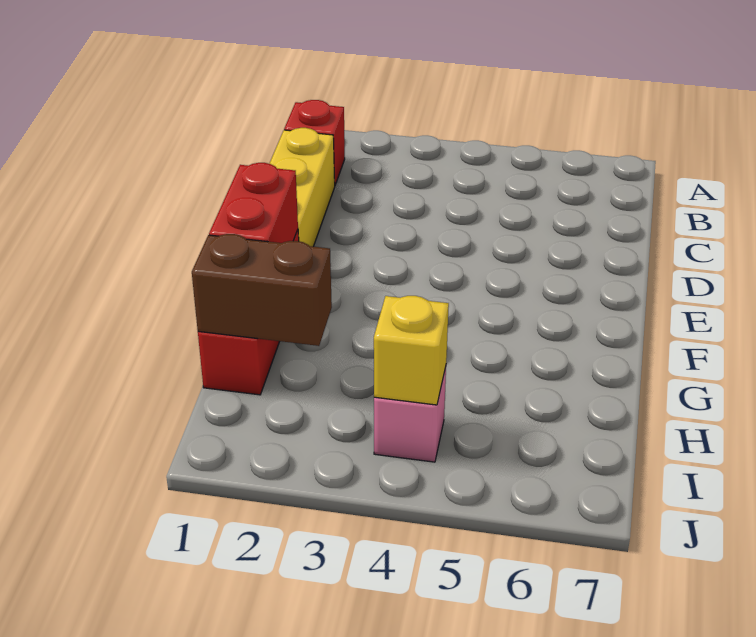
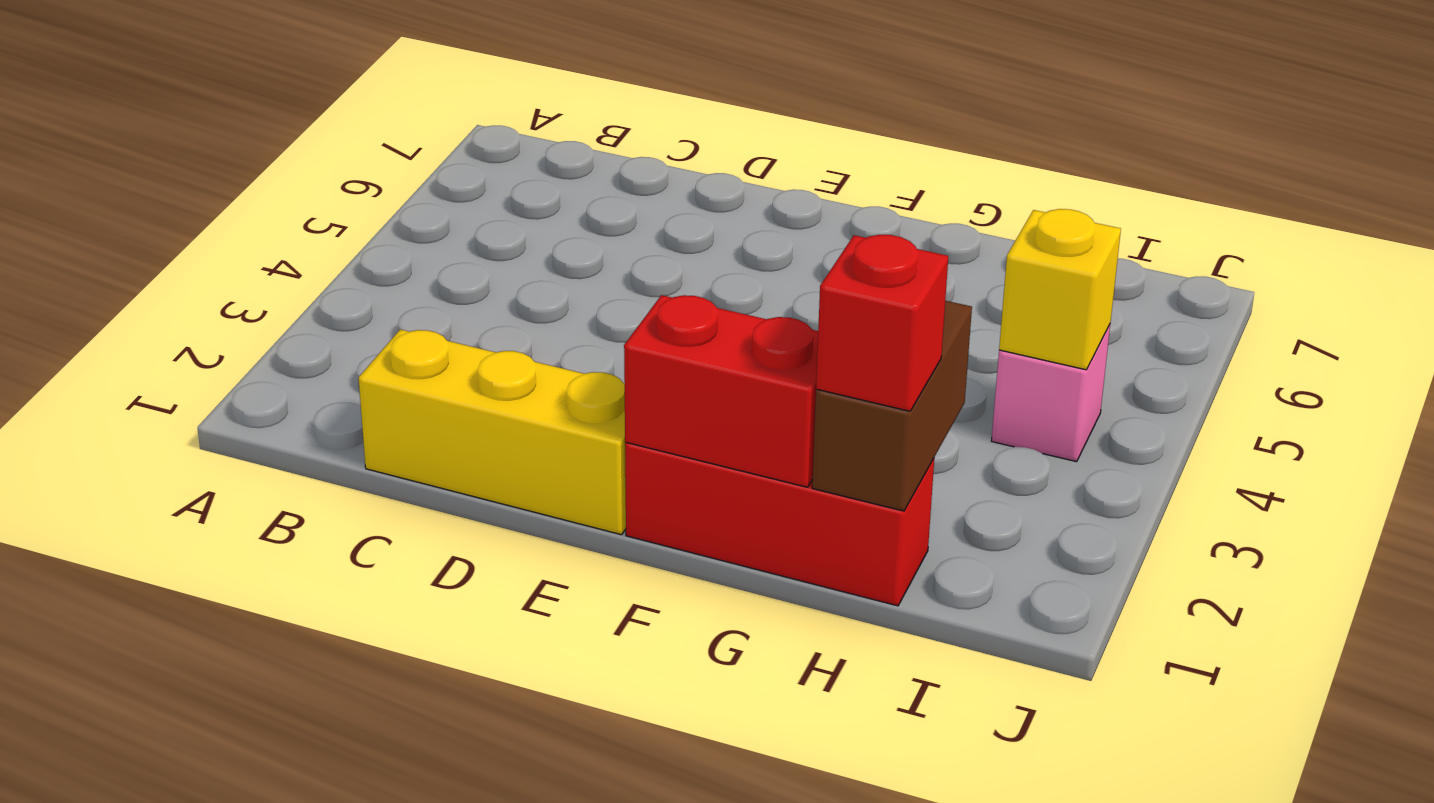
red 1x1 brick [284,100,345,185] -> red 1x1 brick moved to [816,235,948,411]

